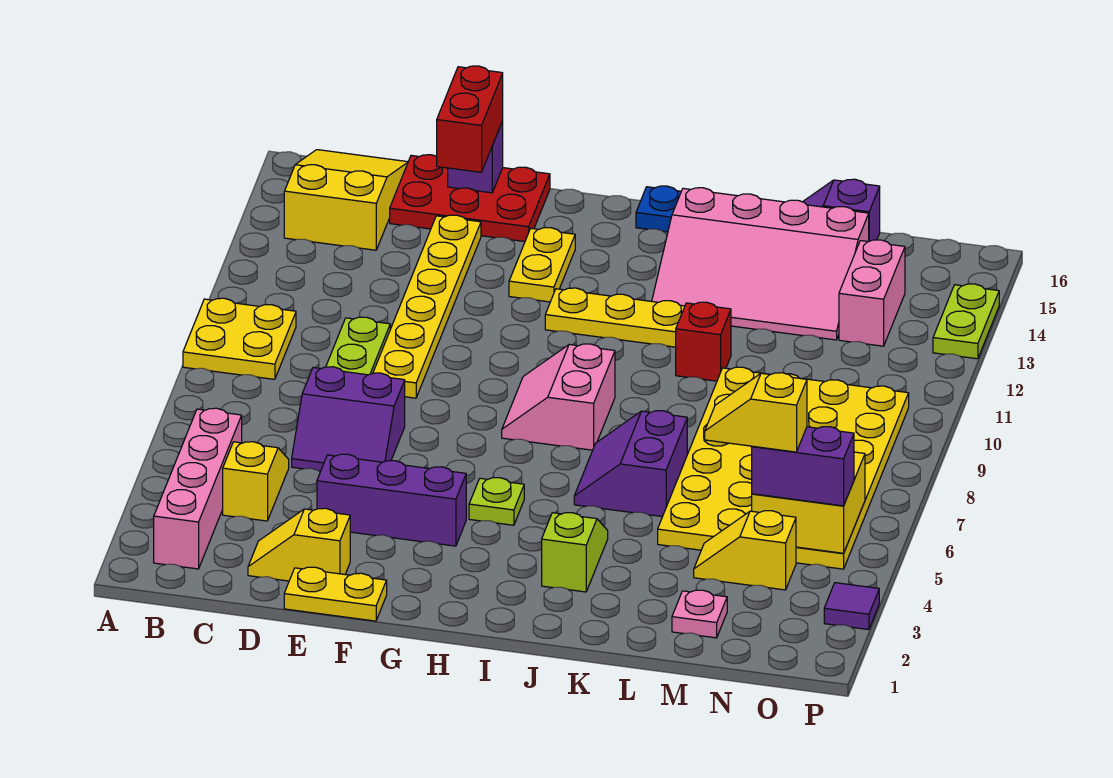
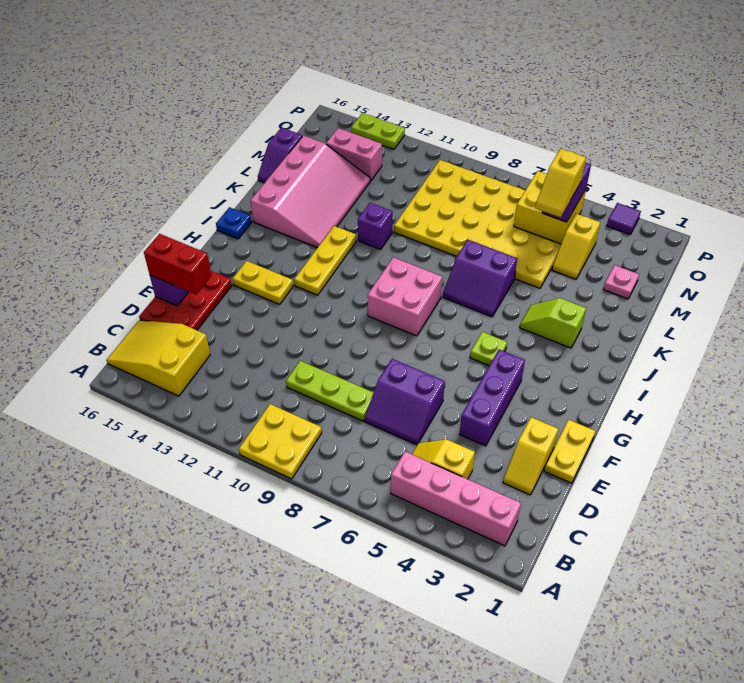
purple 2x2 slope [292,367,405,471] -> purple 2x2 slope turned to [365,359,445,445]
yellow 1x6 plate [373,215,481,398] -> none
pink 2x2 slope [502,344,615,450] -> pink 2x2 brick [368,257,442,336]
red 1x1 brick [676,302,731,381] -> purple 1x1 brick [358,203,393,249]

